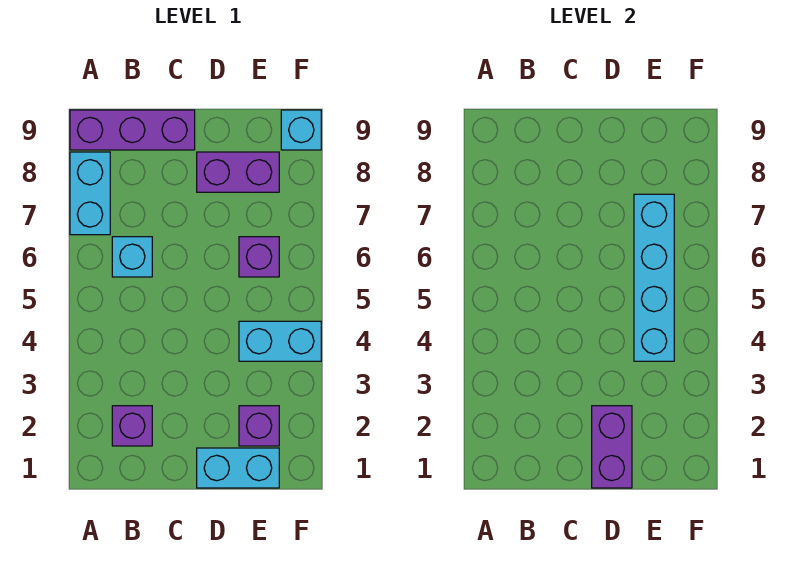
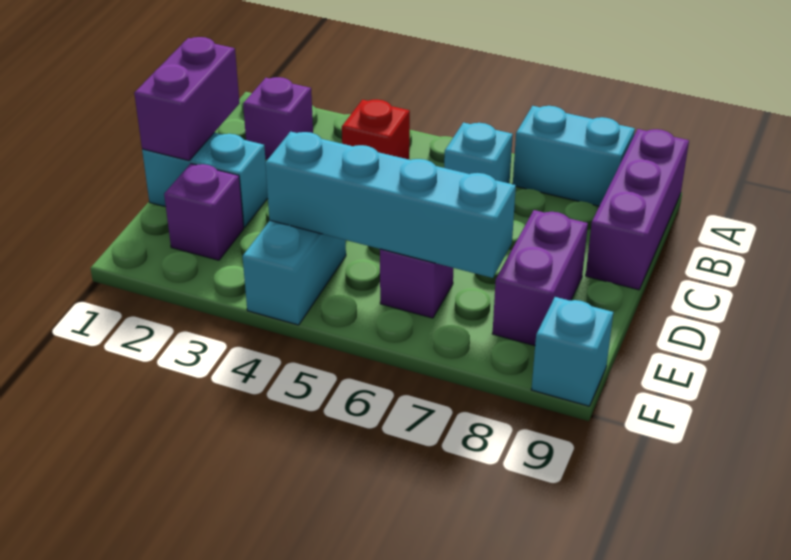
none -> red 1x1 brick [342,99,410,159]
cyan 1x2 brick [197,448,279,488] -> cyan 1x2 brick turned to [142,133,268,227]
purple 1x2 brick [592,406,632,488] -> purple 1x2 brick turned to [134,37,240,161]

